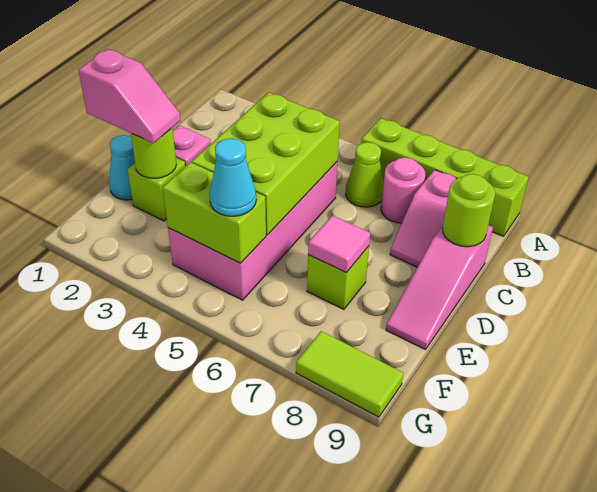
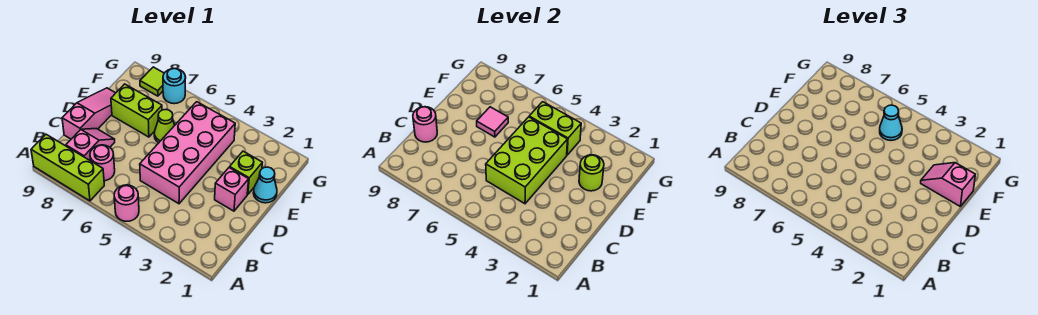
none -> pink 1x1 round brick [114,185,139,221]
lime 1x4 brick [361,118,529,236] -> lime 1x3 brick [31,134,104,201]
lime 1x1 cone [346,142,384,207] -> lime 1x1 cone moved to [154,109,175,143]
lime 1x1 round brick [443,174,495,247] -> pink 1x1 round brick [413,107,437,142]
lime 1x1 brick [307,246,369,309] -> lime 1x2 brick [111,84,162,137]
none -> cyan 1x1 round brick [163,69,186,104]
lime 1x2 tile [296,331,403,417] -> lime 1x1 tile [140,67,164,96]

